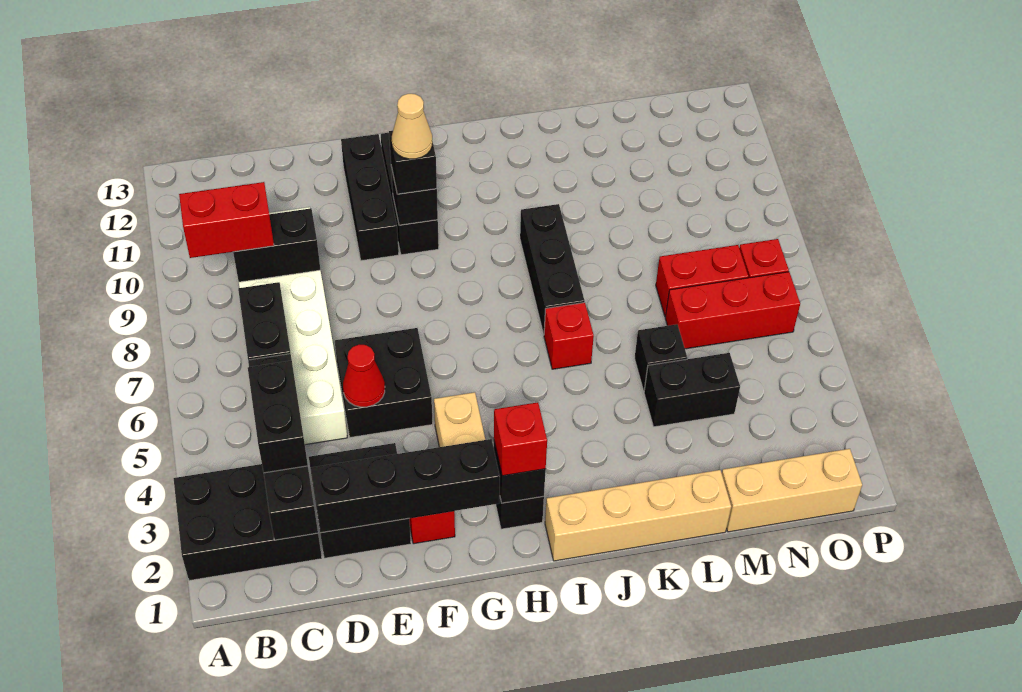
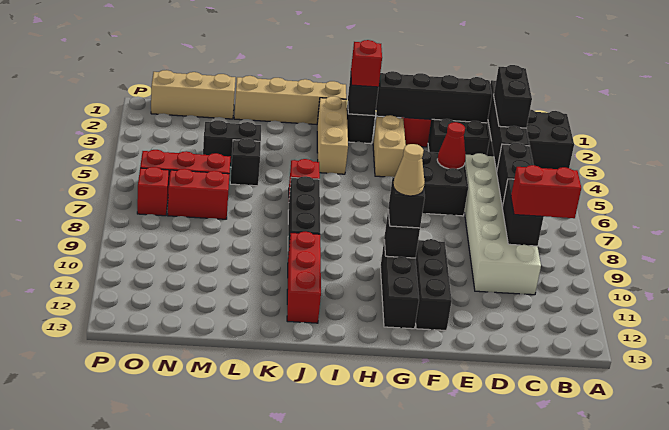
black 1x2 brick [233,208,320,282] -> black 1x2 brick turned to [502,179,543,246]
none -> tan 1x3 brick [317,96,348,174]
none -> red 1x3 brick [287,232,321,323]

